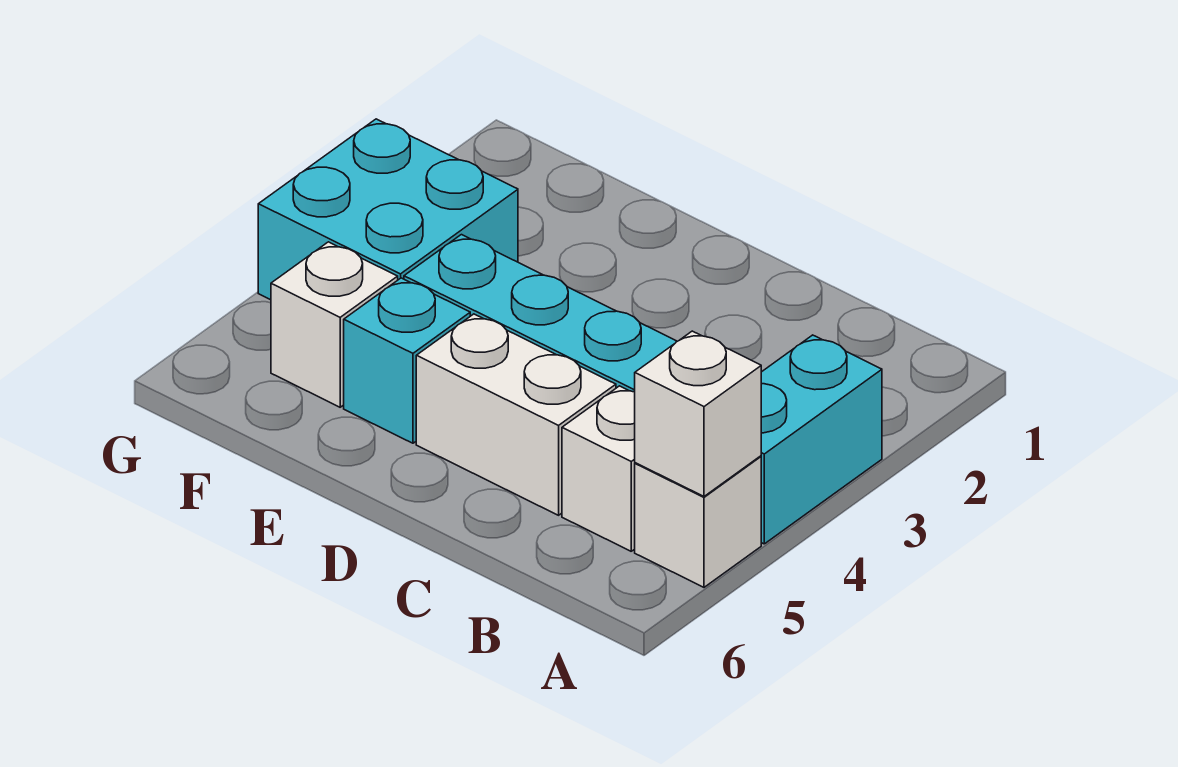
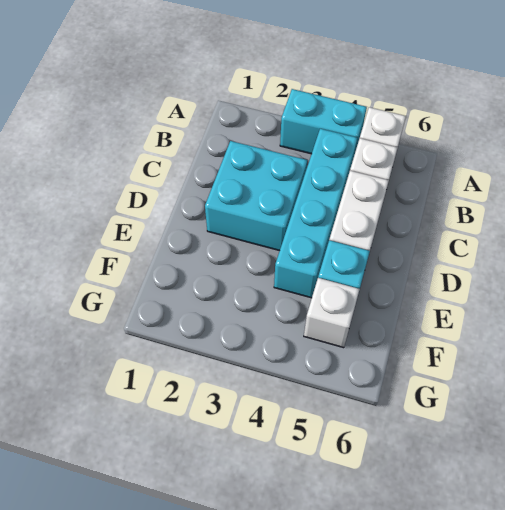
white 1x1 brick [635,331,761,496] -> none
cyan 2x2 brick [258,119,518,300] -> cyan 2x2 brick moved to [205,141,307,251]

